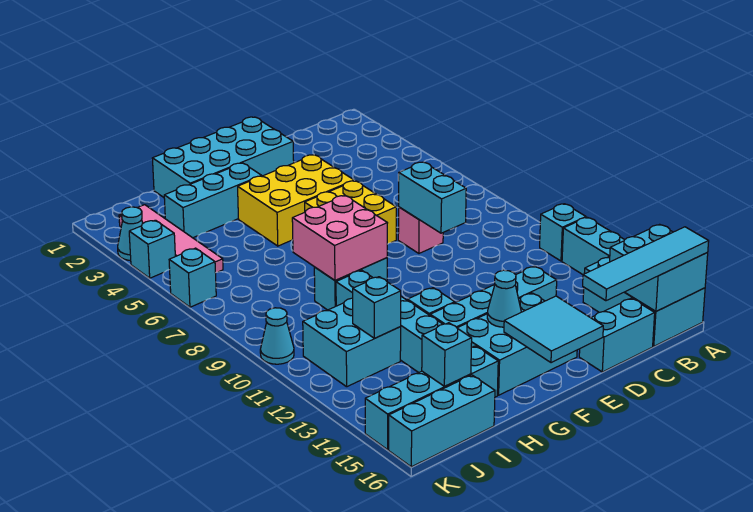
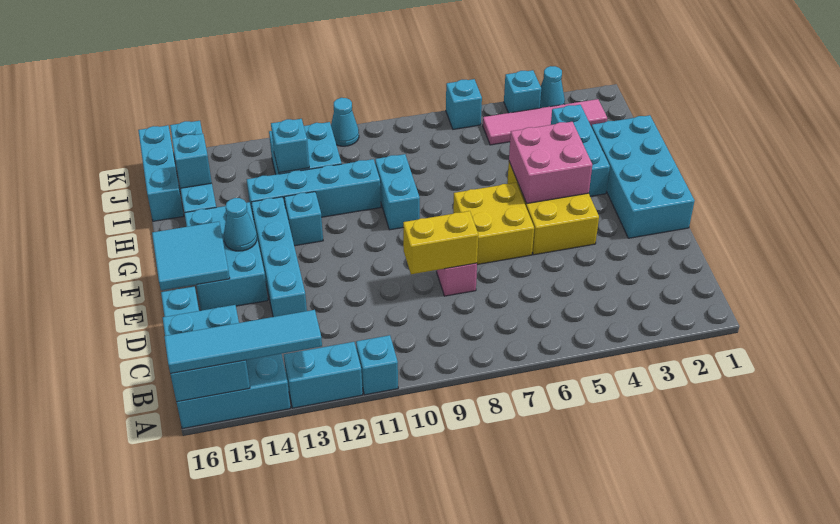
cyan 1x4 tile [583,227,709,301] -> cyan 1x4 tile turned to [164,310,322,374]
cyan 1x2 brick [398,162,466,233] -> yellow 1x2 brick [403,211,478,274]
pink 2x2 brick [292,196,387,280] -> pink 2x2 brick moved to [509,122,592,204]

